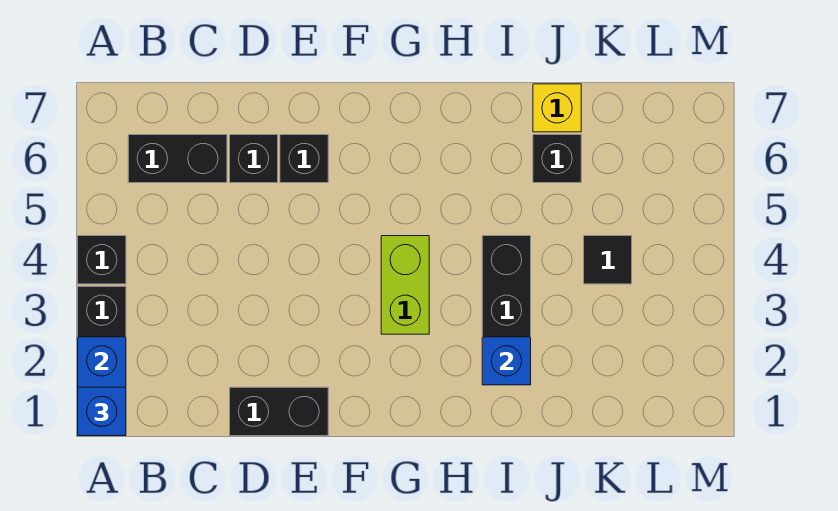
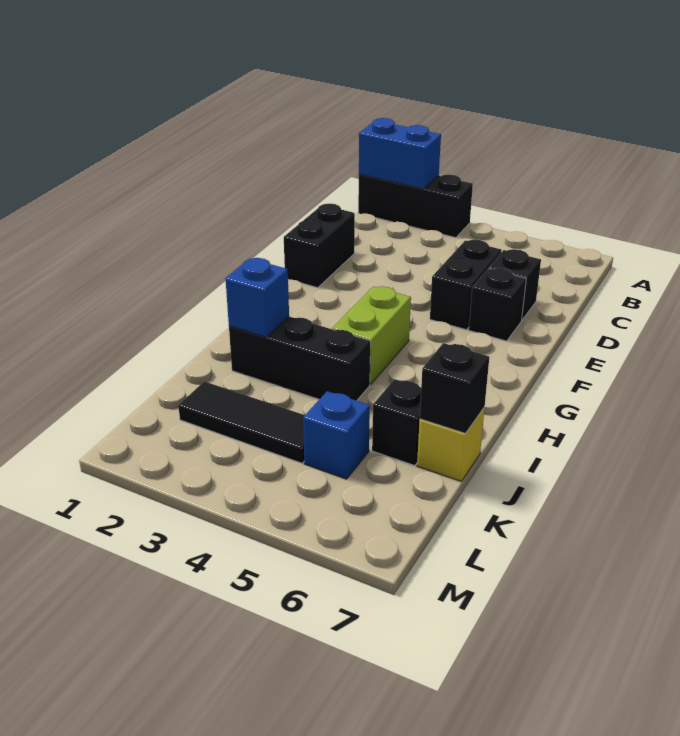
blue 1x1 brick [78,387,126,436] -> blue 1x1 brick moved to [303,391,370,479]
black 1x1 brick [78,236,126,284] -> black 1x1 brick moved to [420,343,489,434]
black 1x2 brick [128,135,227,183] -> black 1x2 brick moved to [430,240,502,330]
lime 1x2 brick [381,236,429,334] -> lime 1x2 brick turned to [332,286,411,385]
black 1x1 tile [584,236,632,284] -> black 1x3 tile [178,381,305,463]

